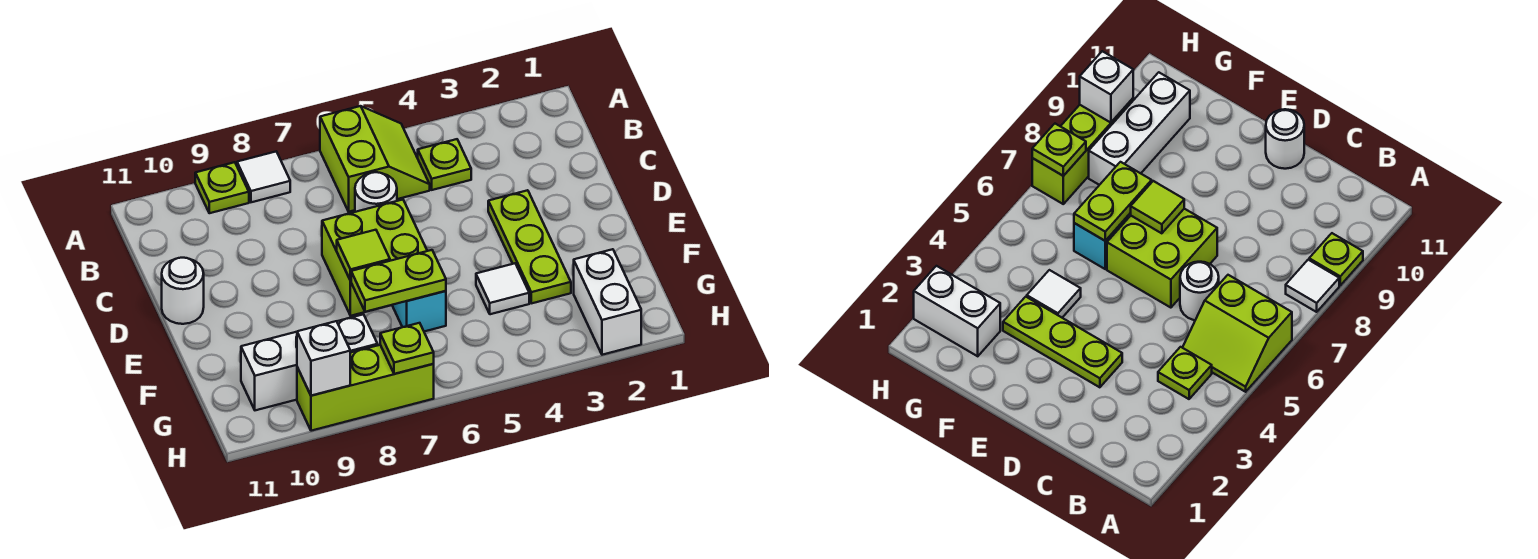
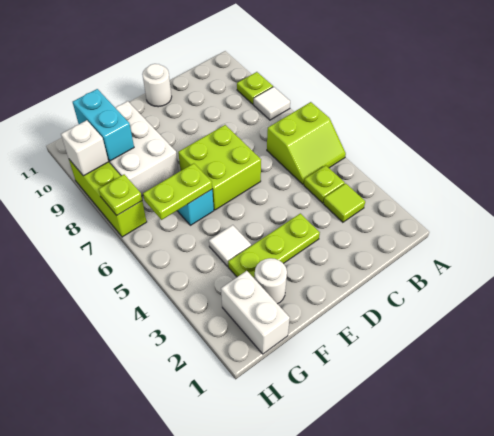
white 1x1 round brick [355,172,397,212] -> white 1x1 round brick moved to [255,258,287,304]
lime 1x1 tile [337,230,390,281] -> lime 1x1 tile moved to [324,183,365,222]
lime 1x2 plate [351,250,446,312] -> lime 1x2 plate turned to [143,163,212,220]
white 1x2 brick [574,249,641,355] -> white 1x2 brick turned to [221,271,290,354]
white 1x3 brick [241,314,378,410] -> white 2x3 brick [108,101,179,196]
none -> cyan 1x2 brick [73,89,134,161]

